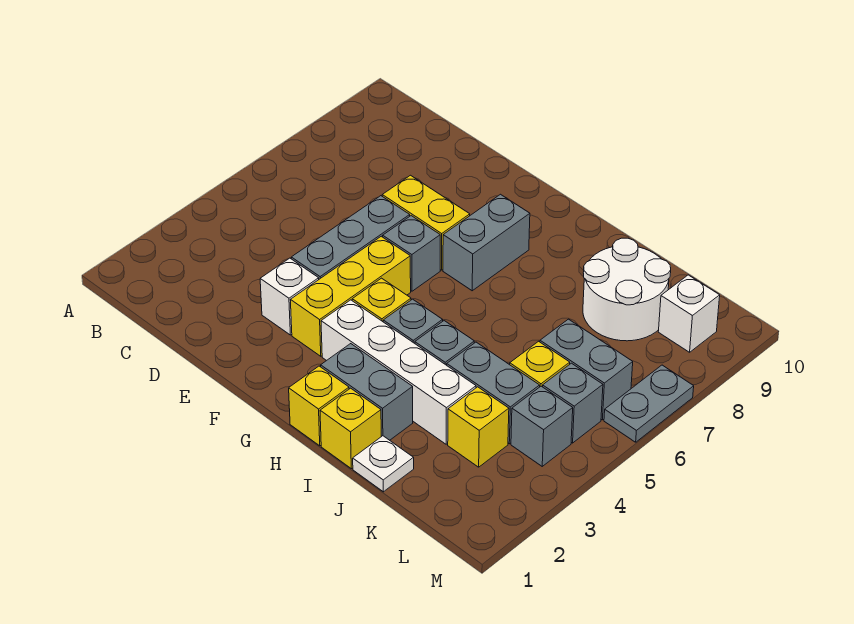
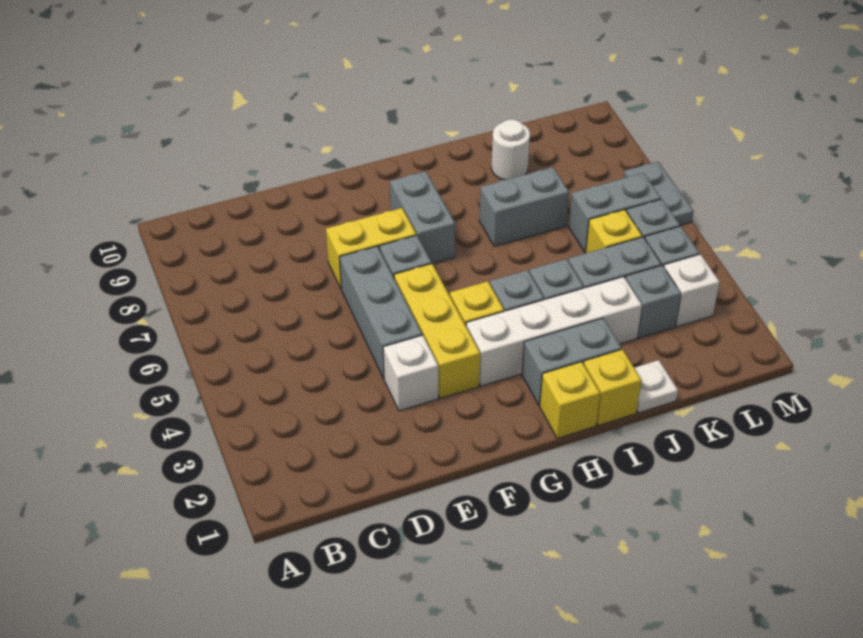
none -> grey 1x2 brick [479,167,569,246]
white 2x2 round brick [583,238,671,341] -> white 1x1 round brick [491,119,530,180]
yellow 1x1 brick [448,387,509,467] -> grey 1x1 brick [625,265,681,338]
white 1x1 brick [658,275,720,352] -> white 1x1 brick moved to [664,254,720,327]

